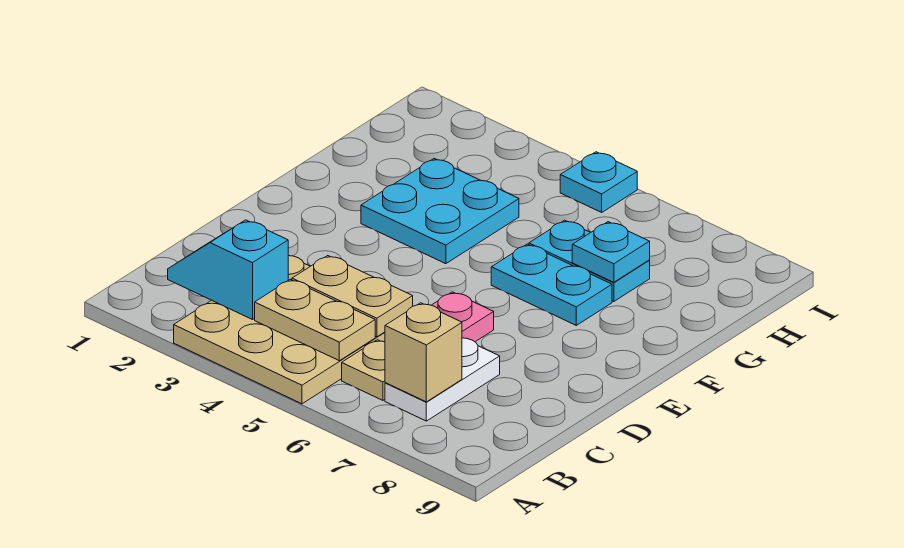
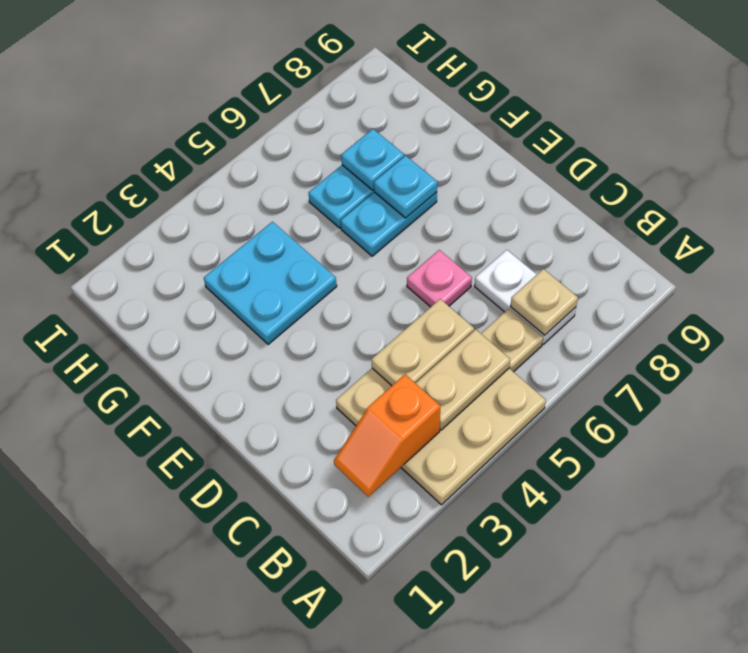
cyan 1x2 slope [168,220,288,320] -> orange 1x2 slope [334,374,440,497]
tan 1x1 brick [385,303,462,402] -> tan 1x1 plate [510,269,578,335]
cyan 1x1 plate [560,152,637,212] -> cyan 1x1 plate moved to [374,156,437,218]

